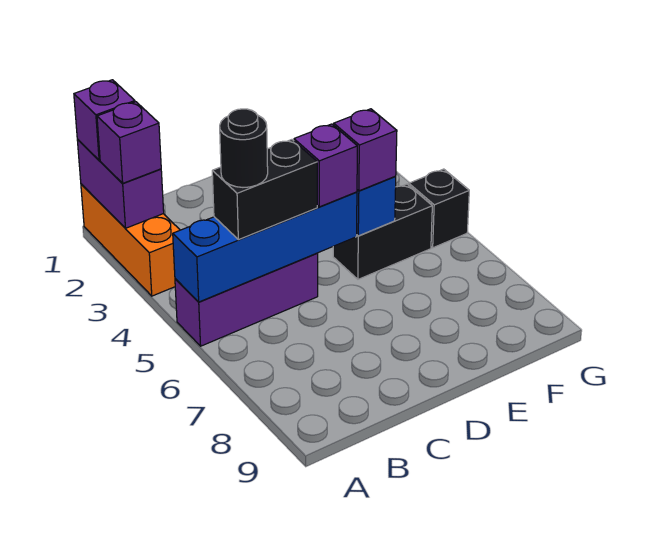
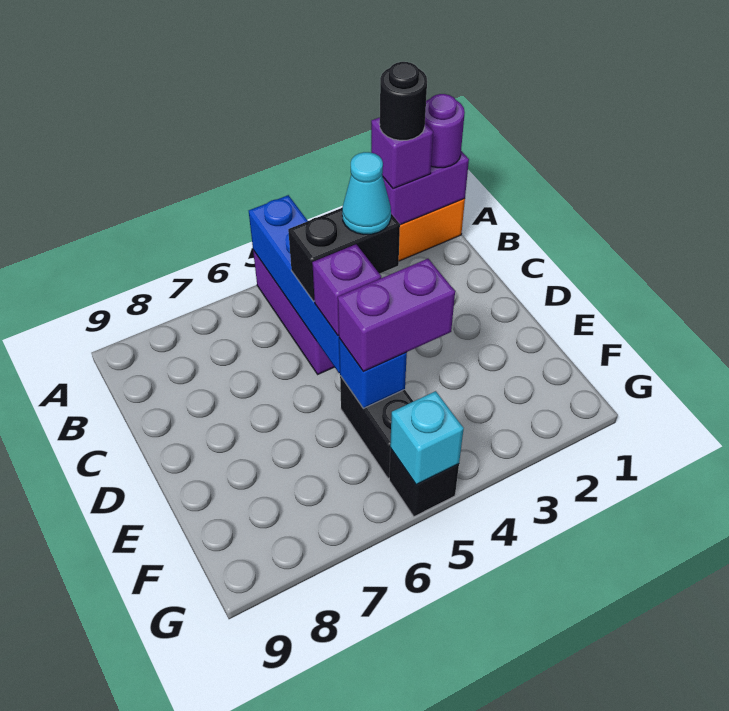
purple 1x1 brick [74,80,135,160] -> purple 1x1 round brick [425,94,465,168]
black 1x2 brick [212,140,317,240] -> black 1x2 brick turned to [288,208,400,301]
black 1x1 round brick [220,109,268,187] -> black 1x1 round brick moved to [380,62,427,140]
none -> cyan 1x1 cone [342,152,391,234]
purple 1x1 brick [334,109,397,191] -> purple 1x2 brick [338,259,455,372]
none -> cyan 1x1 brick [390,391,464,485]

